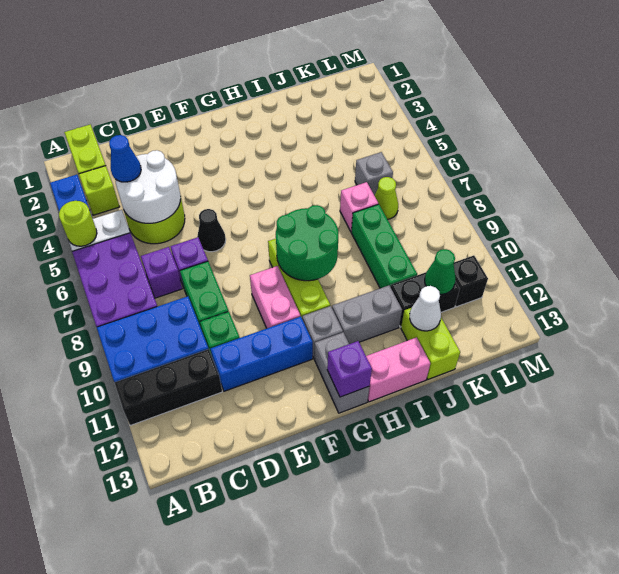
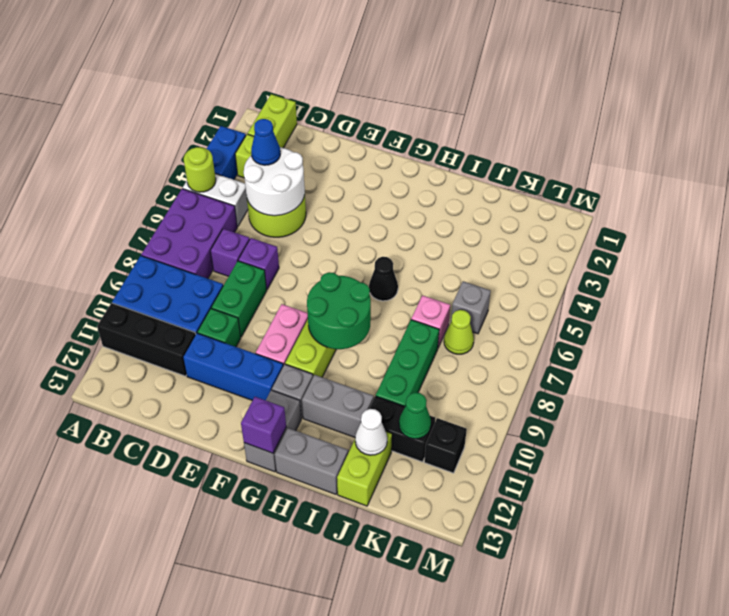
black 1x1 cone [197,209,226,252] -> black 1x1 cone moved to [369,257,398,301]
pink 1x2 brick [366,337,430,402] -> grey 1x2 brick [275,428,348,494]

